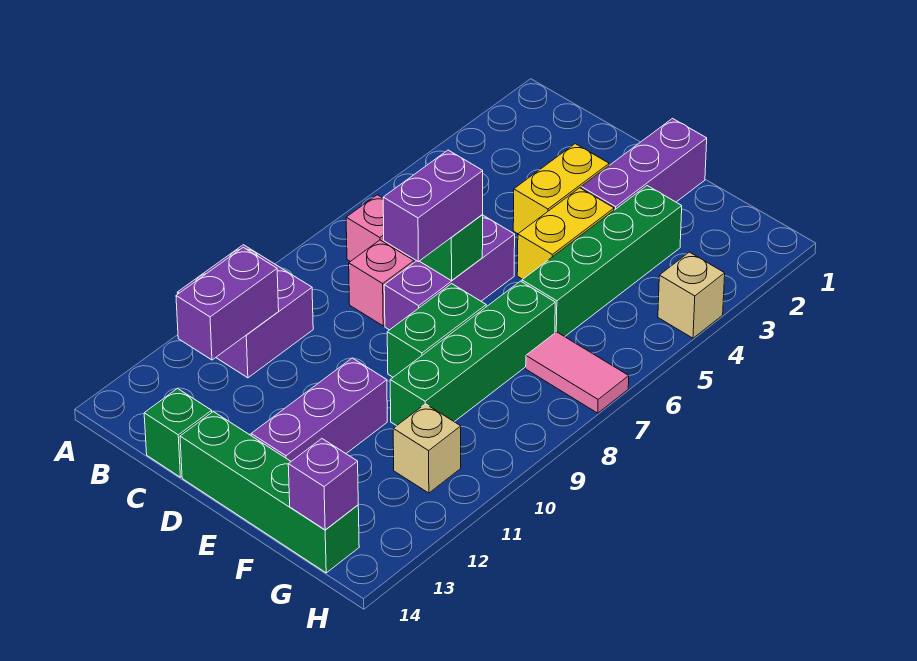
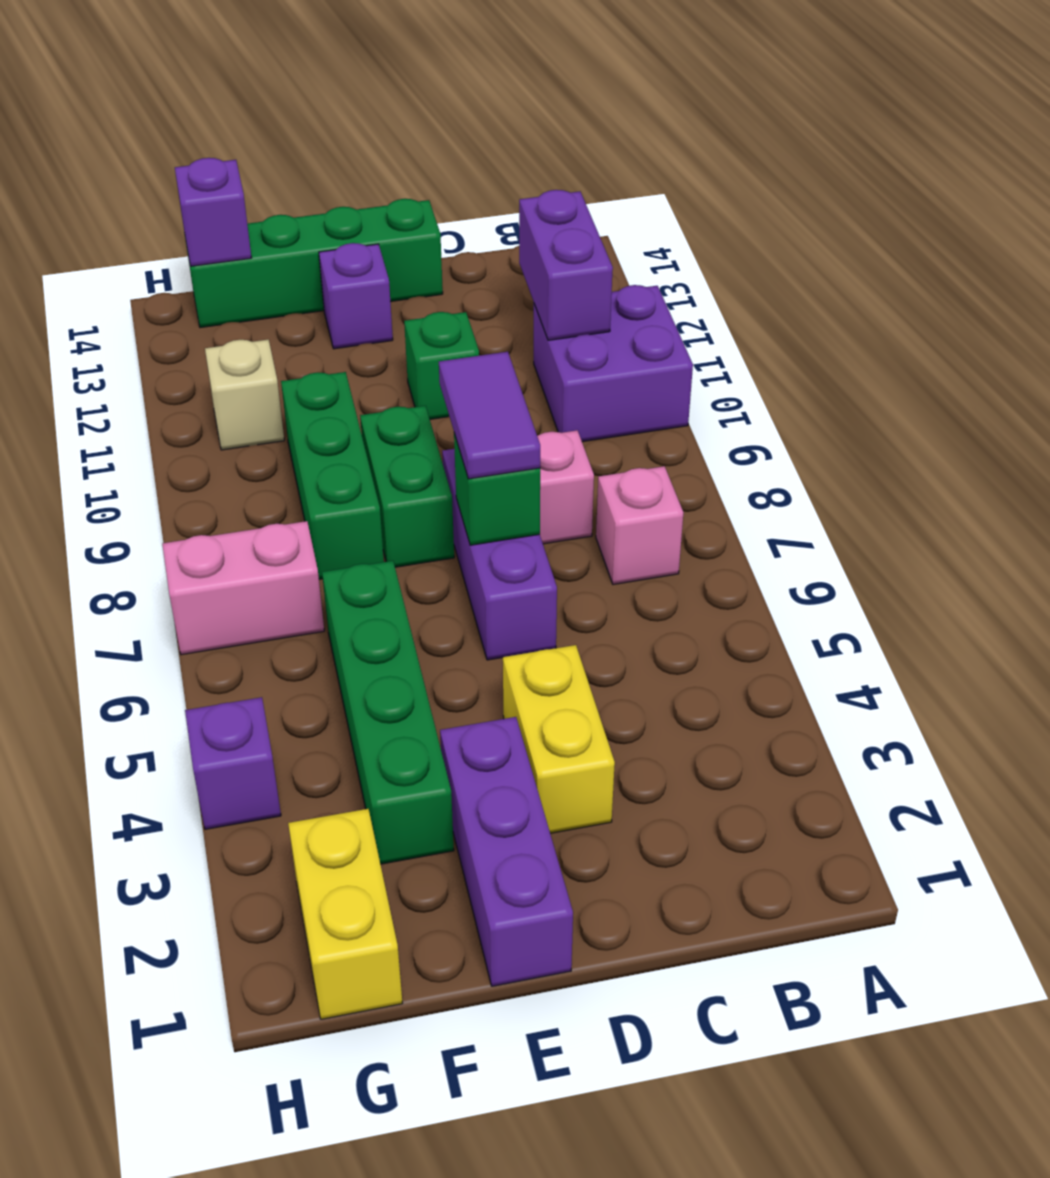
green 1x1 brick [144,388,212,477] -> green 1x1 brick moved to [404,312,479,419]
purple 1x2 brick [383,150,483,262] -> purple 1x2 tile [439,352,540,479]
yellow 1x2 brick [517,188,614,279] -> yellow 1x2 brick moved to [288,809,402,1019]
purple 1x3 brick [251,358,387,461] -> purple 1x1 brick [319,243,393,349]
green 1x4 brick [390,281,555,426] -> green 1x3 brick [281,372,384,579]
pink 1x2 tile [526,332,629,413] -> pink 1x2 brick [162,521,324,655]
tan 1x1 brick [658,252,725,338] -> purple 1x1 brick [185,697,281,829]

